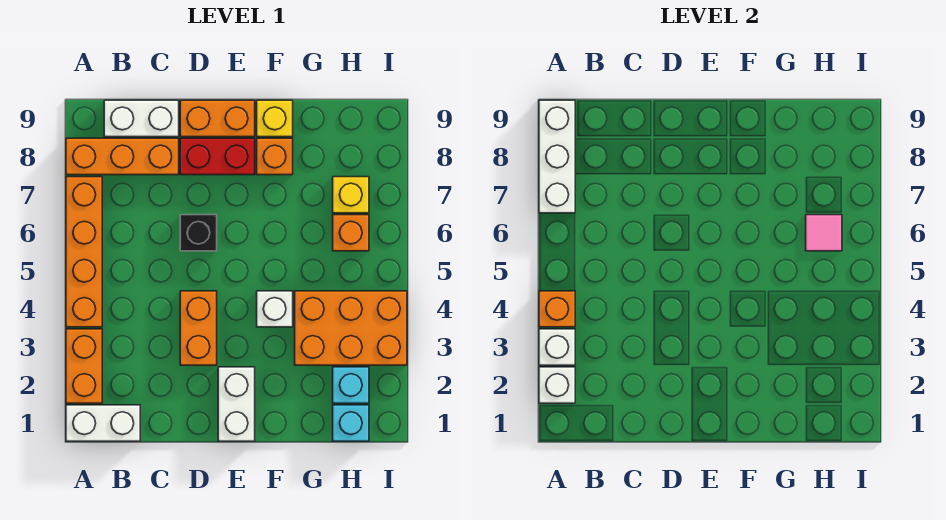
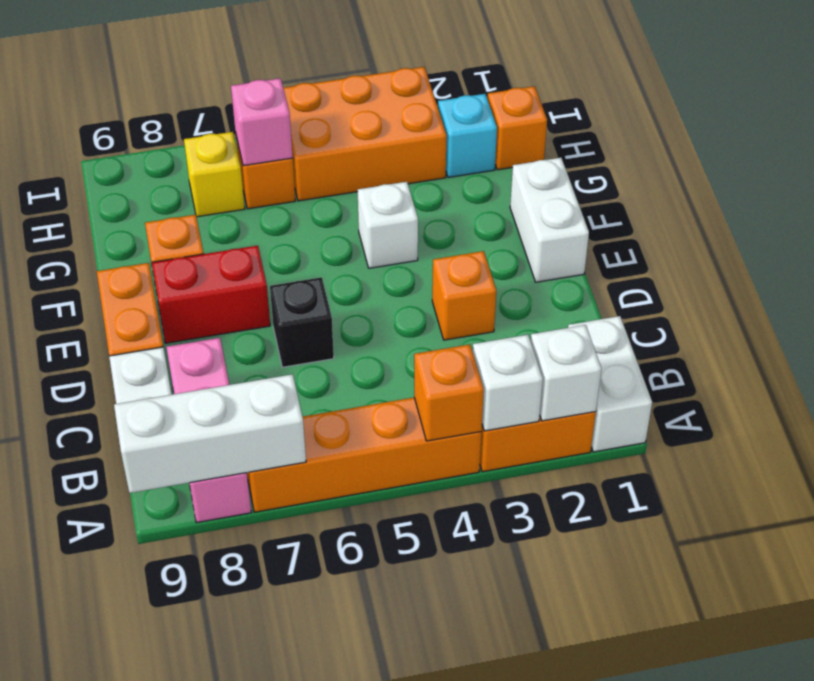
orange 1x3 brick [66,138,179,175] -> pink 1x3 brick [166,338,251,523]
orange 1x2 brick [180,291,217,365] -> orange 1x1 brick [432,251,496,340]
red 1x2 brick [180,138,255,175] -> red 1x2 brick turned to [152,246,270,343]
white 1x2 brick [218,367,255,441] -> white 1x2 brick turned to [510,158,589,282]
yellow 1x1 brick [257,100,293,137] -> none
orange 2x3 brick [295,291,407,365] -> orange 2x3 brick turned to [283,67,447,201]
cyan 1x1 brick [333,405,369,441] -> orange 1x1 brick [488,86,547,170]
pink 1x1 tile [806,215,842,251] -> pink 1x1 brick [231,78,293,166]

